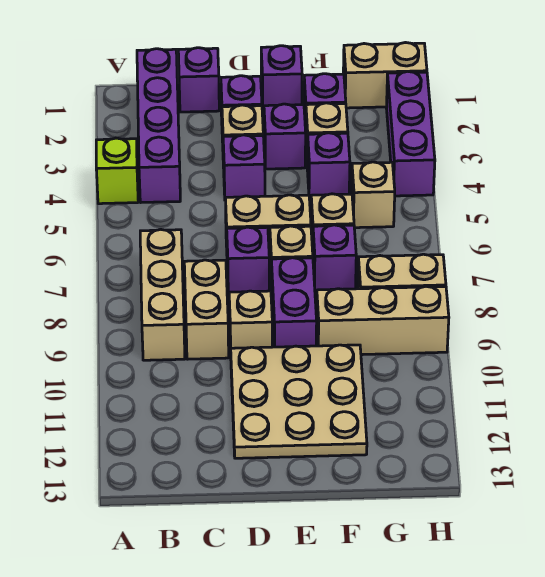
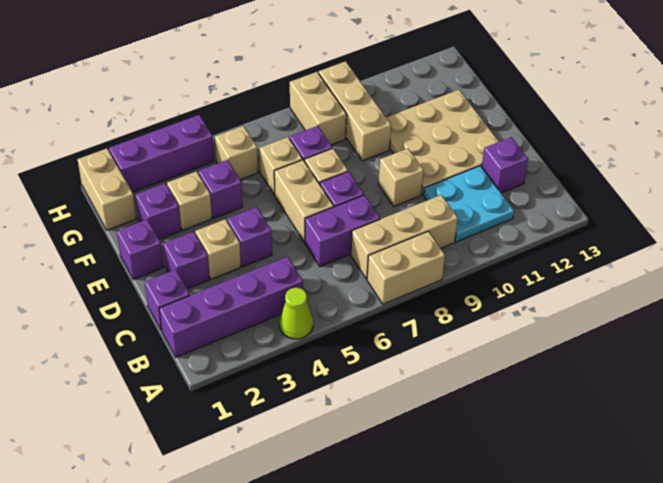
lime 1x1 brick [96,138,138,204] -> lime 1x1 cone [279,287,313,339]
none -> cyan 2x2 plate [424,166,514,242]
tan 1x2 brick [184,260,229,359] -> tan 1x2 brick moved to [367,231,445,304]
purple 1x1 brick [264,104,306,169] -> purple 1x1 brick moved to [482,137,528,193]
purple 1x2 brick [271,258,317,347] -> purple 1x2 brick moved to [305,195,380,266]

